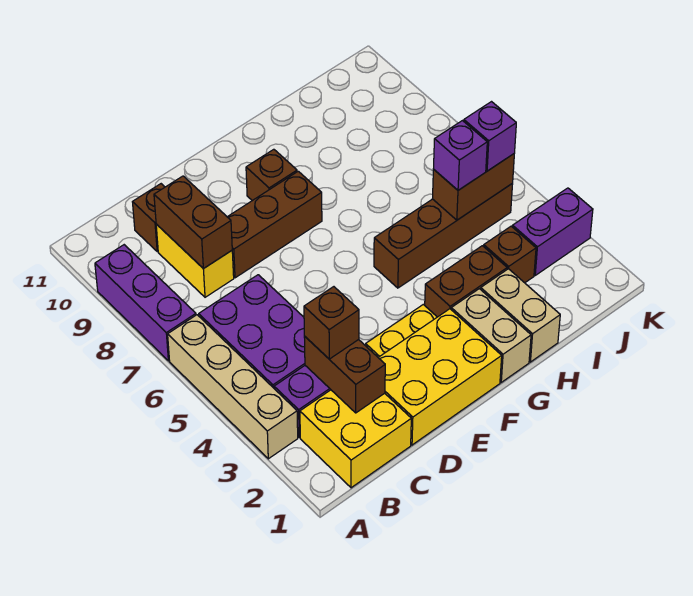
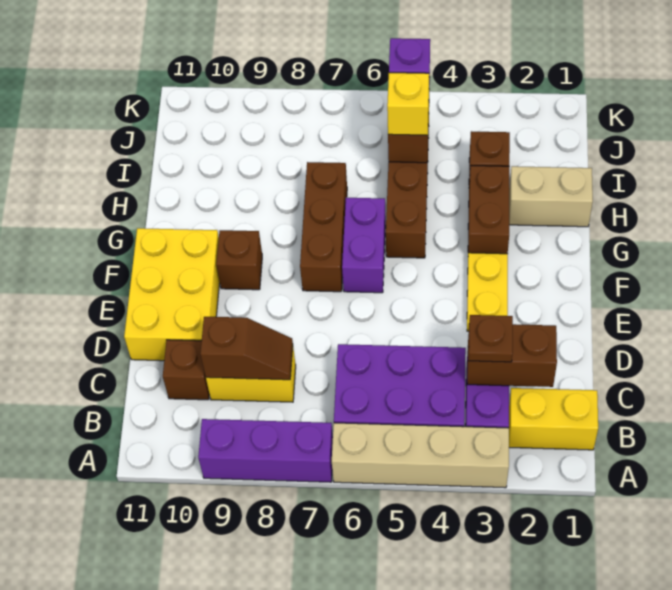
yellow 2x2 brick [300,390,411,488] -> yellow 1x2 brick [509,388,598,450]
brown 1x1 brick [304,287,359,359] -> brown 1x1 plate [469,315,513,362]
brown 1x2 brick [154,176,232,269] -> brown 1x2 slope [200,317,293,380]
yellow 2x3 brick [378,309,502,445] -> yellow 2x3 brick moved to [124,228,220,361]
brown 1x3 brick [228,171,322,278] -> brown 1x3 brick moved to [300,162,347,292]
tan 1x2 brick [451,289,531,382] -> none
purple 1x1 brick [433,121,487,190] -> yellow 1x1 brick [387,73,429,135]
purple 1x2 brick [512,188,593,275] -> purple 1x2 brick moved to [342,198,386,293]

